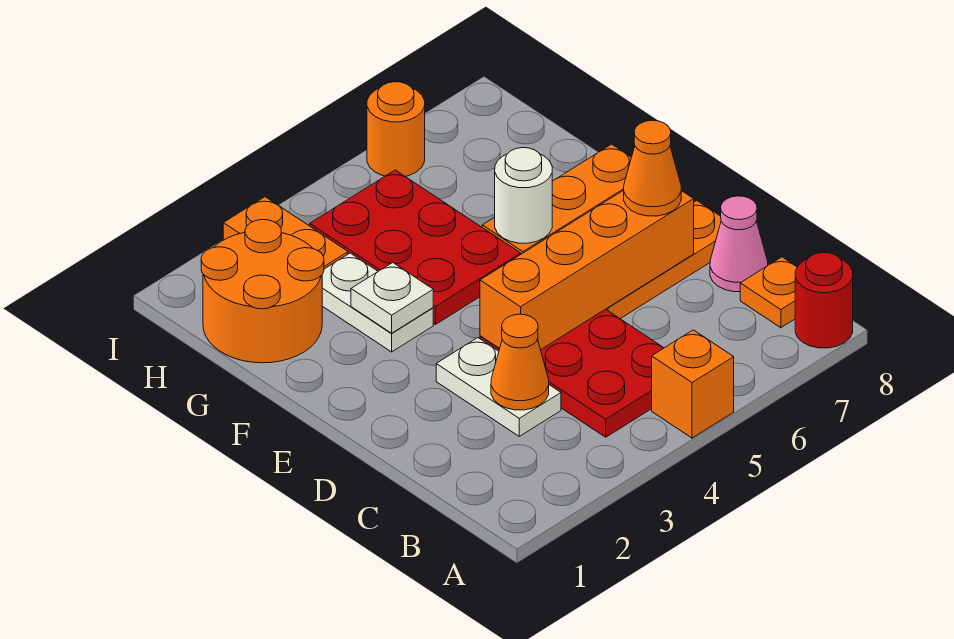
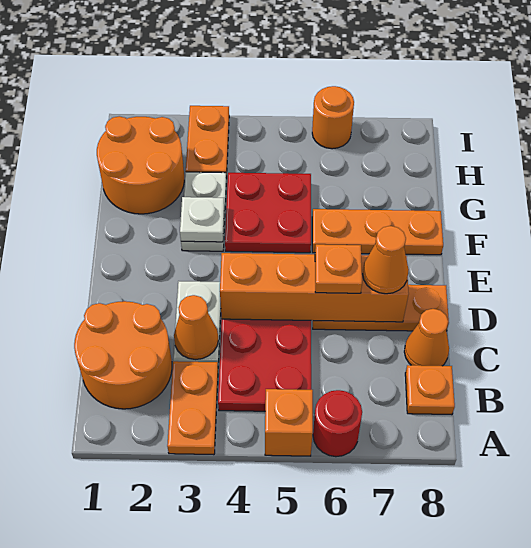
none -> orange 1x2 plate [167,361,218,455]
red 1x1 round brick [795,252,853,348] -> red 1x1 round brick moved to [313,390,362,457]
none -> orange 2x2 round brick [74,301,172,409]
pink 1x1 cone [710,196,768,292] -> orange 1x1 cone [404,309,449,366]
none -> orange 1x1 plate [315,244,362,293]
red 2x3 plate [310,170,521,324] -> red 2x2 plate [225,173,311,253]
white 1x1 round brick [495,148,552,243] -> none

